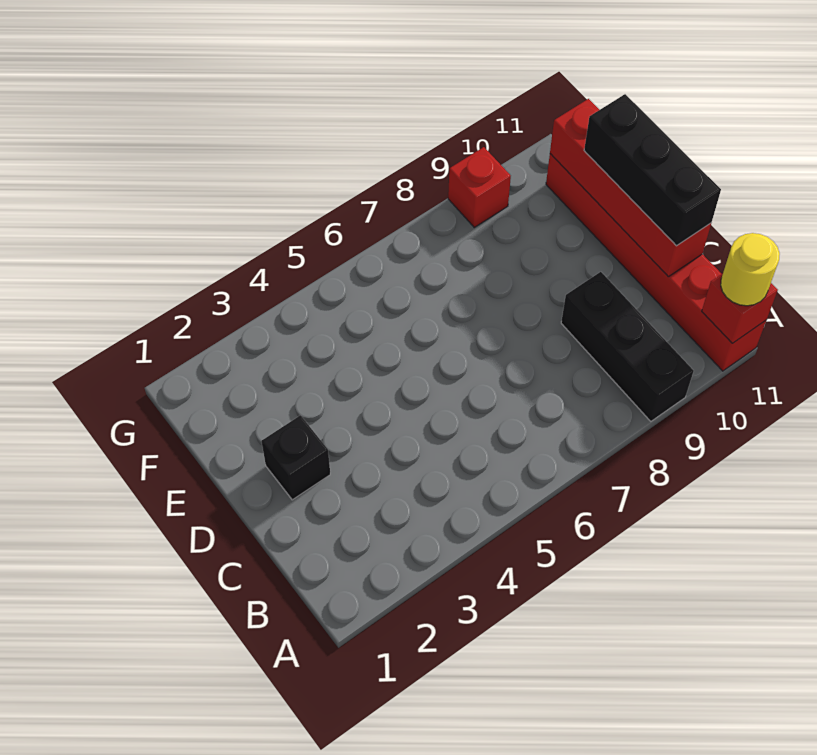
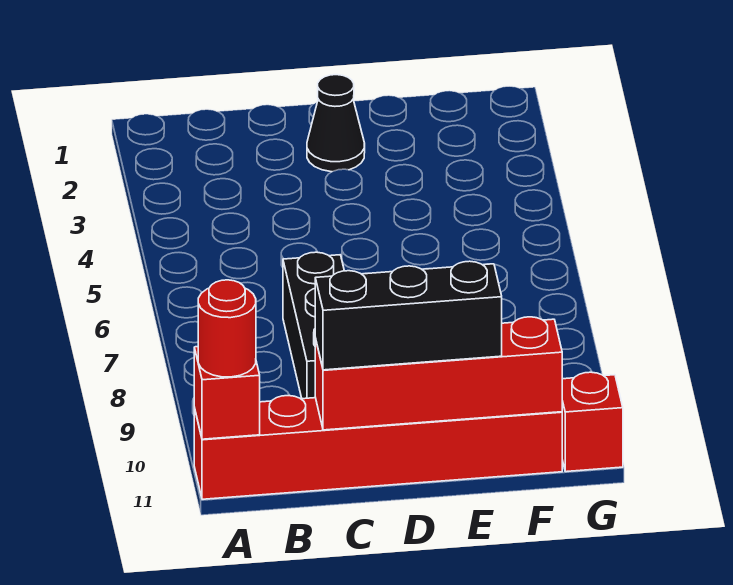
black 1x3 brick [561,272,694,421] -> black 1x3 brick turned to [283,252,344,399]
yellow 1x1 round brick [721,233,780,306] -> red 1x1 round brick [198,280,256,377]
black 1x1 brick [261,415,330,500] -> black 1x1 cone [307,75,365,172]
red 1x1 brick [448,147,511,227] -> red 1x1 brick moved to [562,372,623,472]

